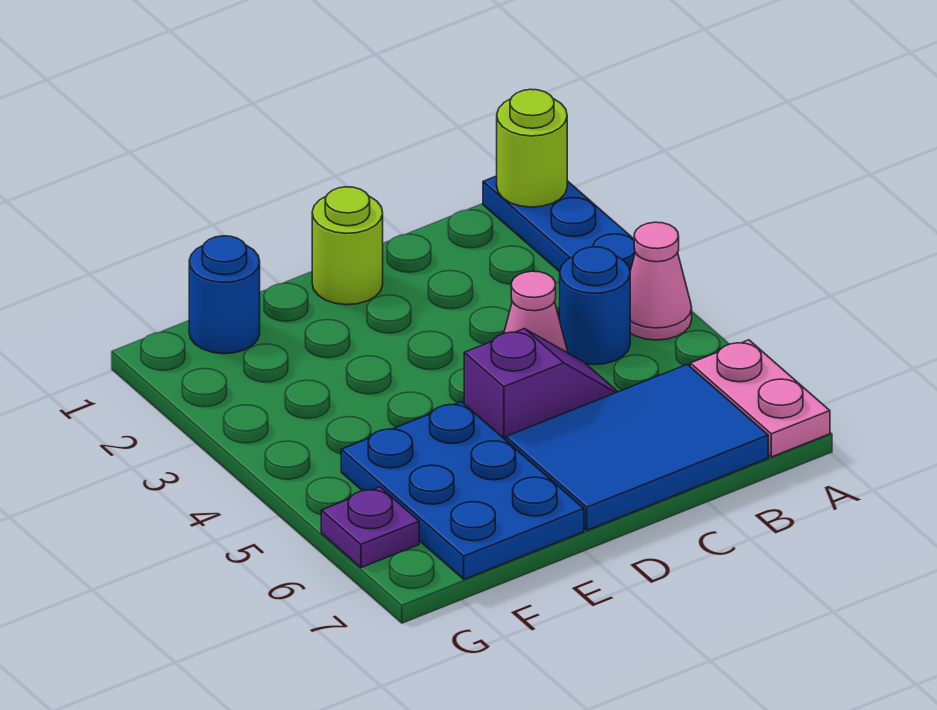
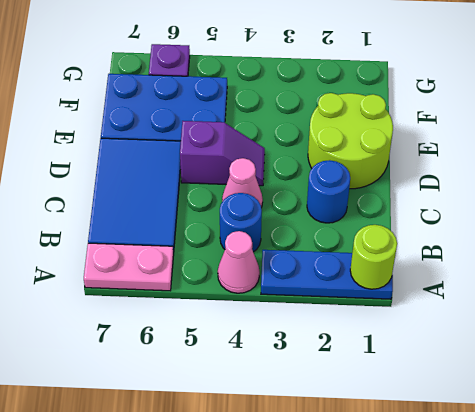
purple 1x2 slope [464,329,618,440] -> purple 1x2 slope turned to [180,121,265,186]
lime 1x1 round brick [312,187,383,305] -> lime 2x2 round brick [308,93,393,189]
blue 1x1 round brick [189,236,260,354] -> blue 1x1 round brick moved to [307,160,350,223]

